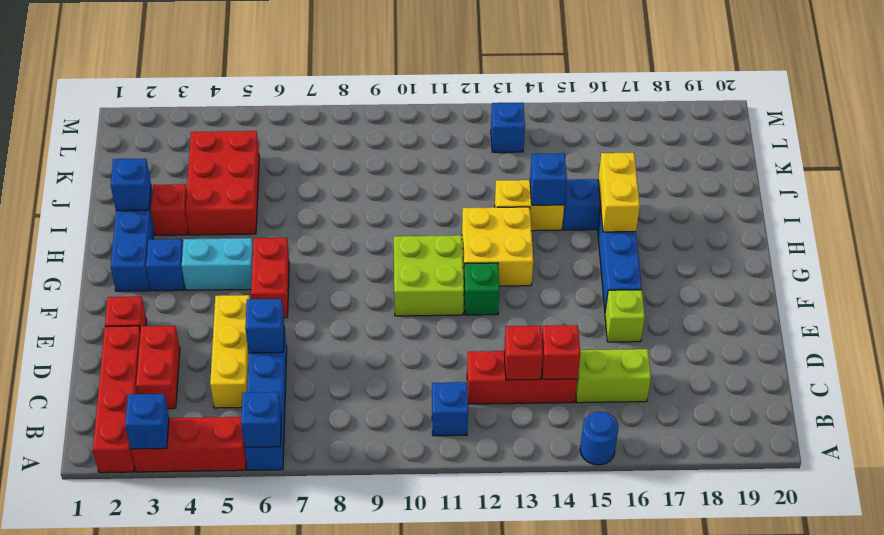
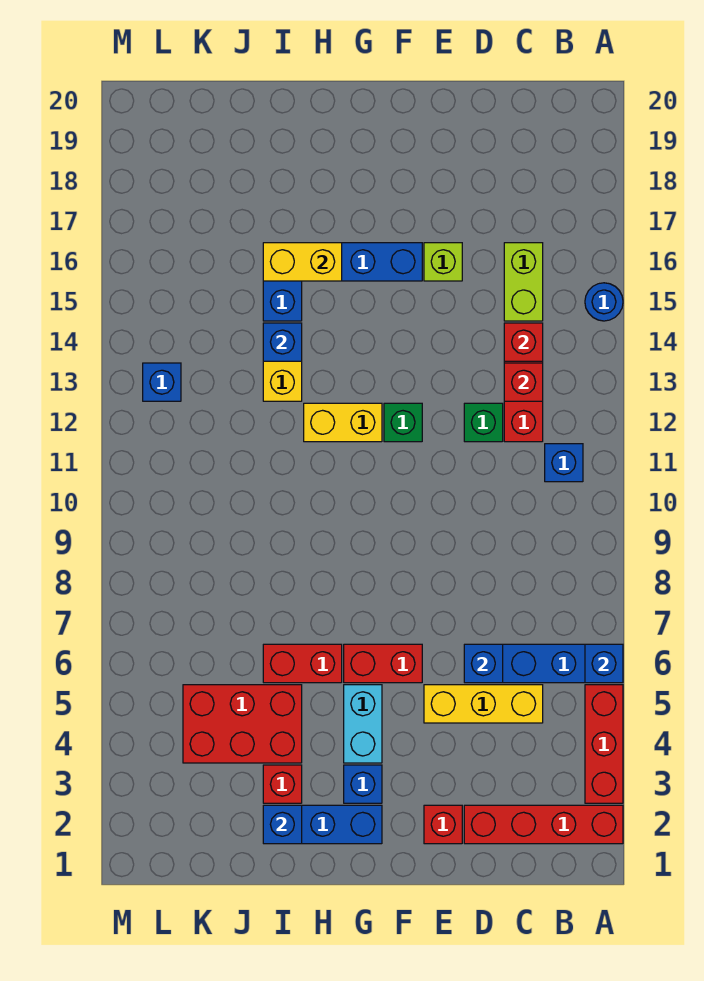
blue 1x1 brick [125,394,169,449] -> none
red 1x2 brick [136,326,180,409] -> red 1x2 brick moved to [263,644,342,683]
none -> green 1x1 brick [464,403,503,442]
lime 2x2 brick [394,235,464,316] -> none
yellow 2x2 brick [462,207,533,286] -> yellow 1x2 brick [304,403,382,442]

